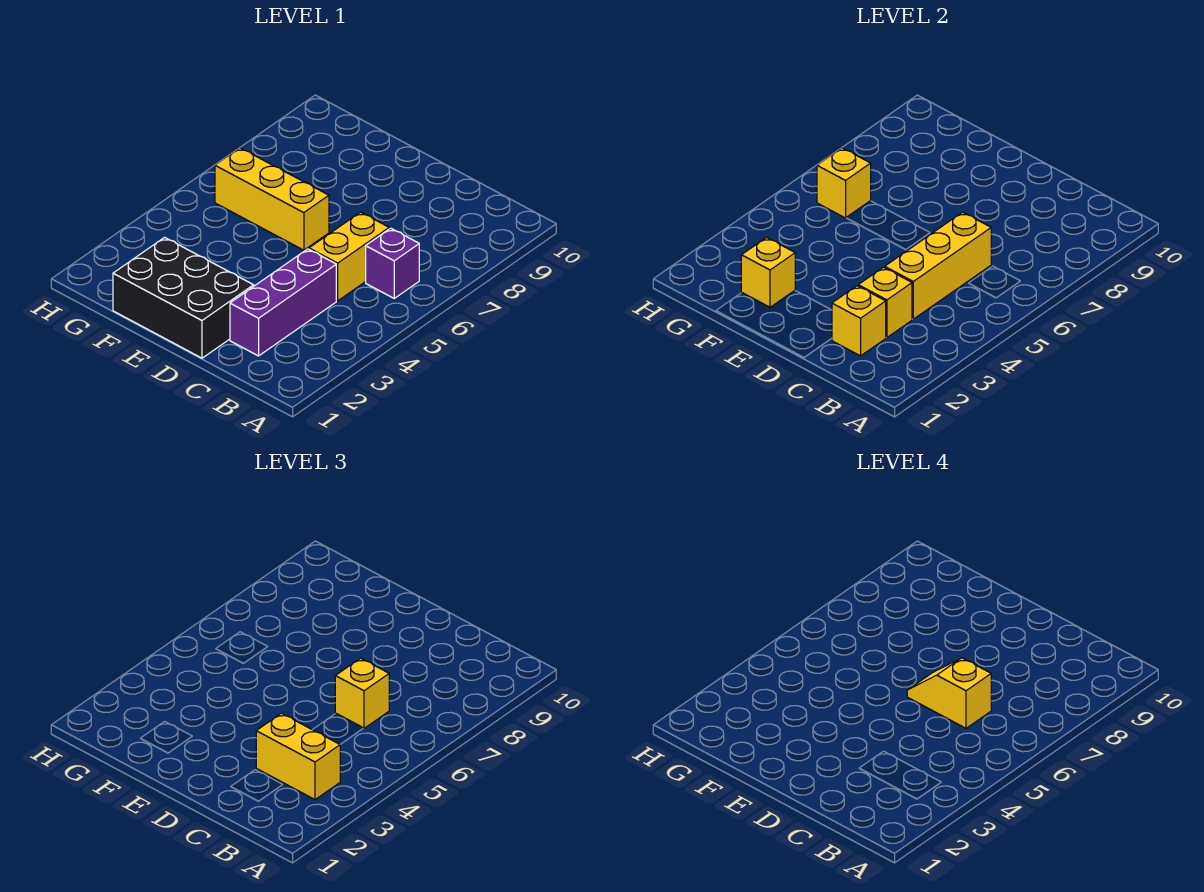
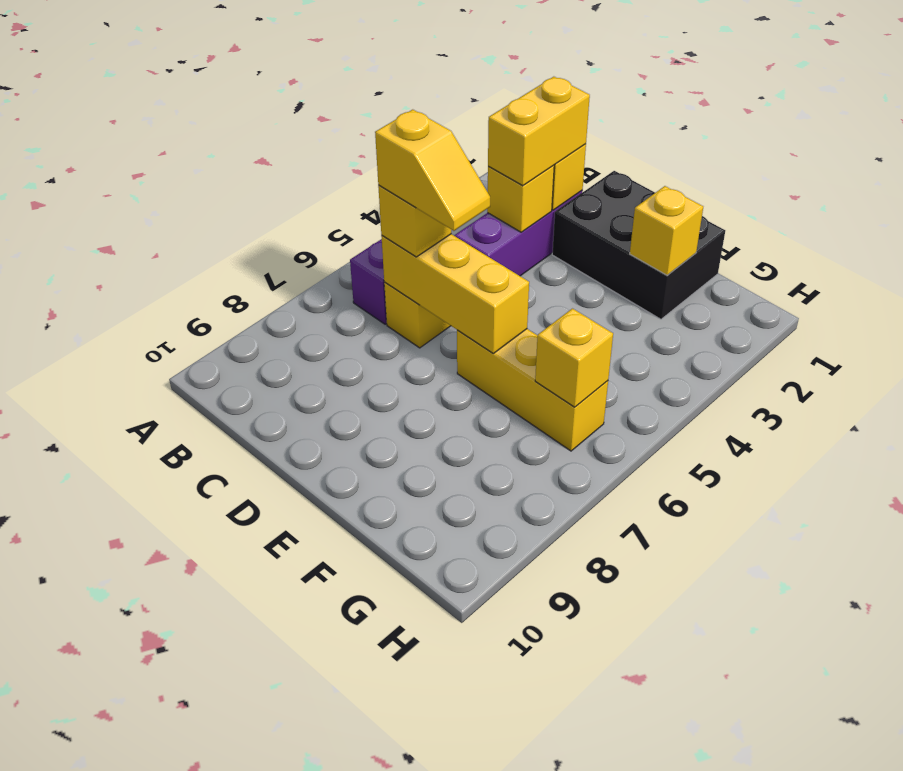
yellow 1x2 brick [256,713,340,800] -> yellow 1x2 brick turned to [488,77,590,186]
yellow 1x3 brick [885,212,991,319] -> yellow 1x3 brick turned to [381,234,529,353]

